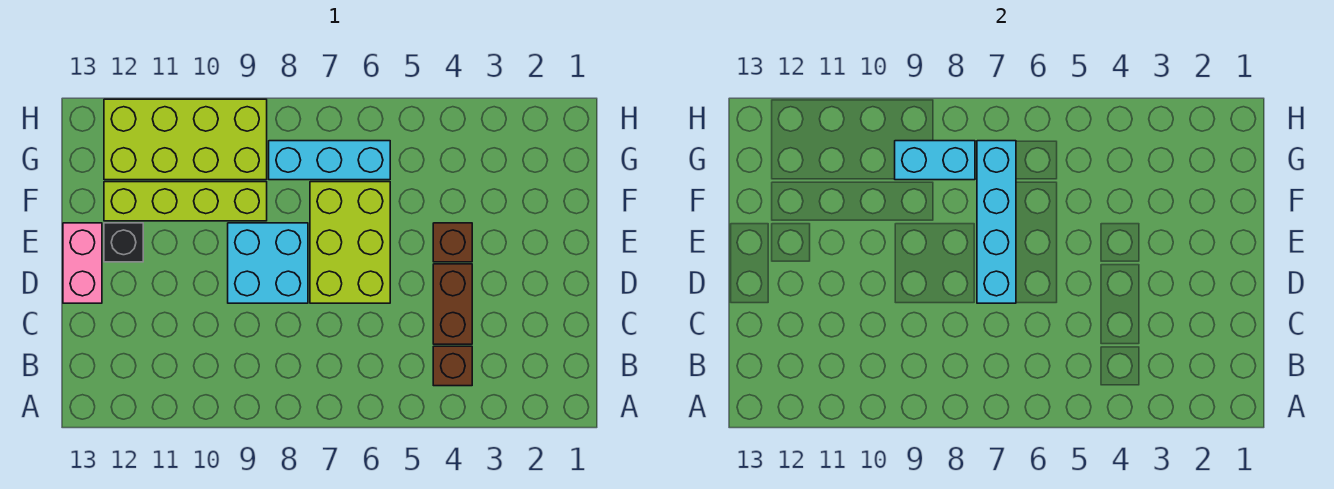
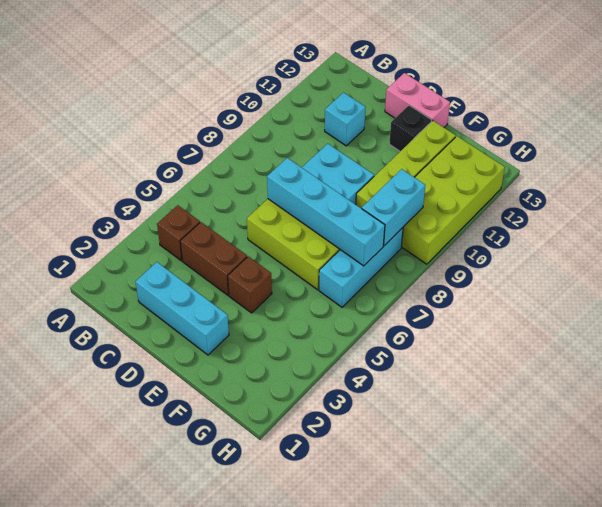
none -> cyan 1x3 brick [136,262,229,355]
none -> cyan 1x1 brick [325,93,366,146]

